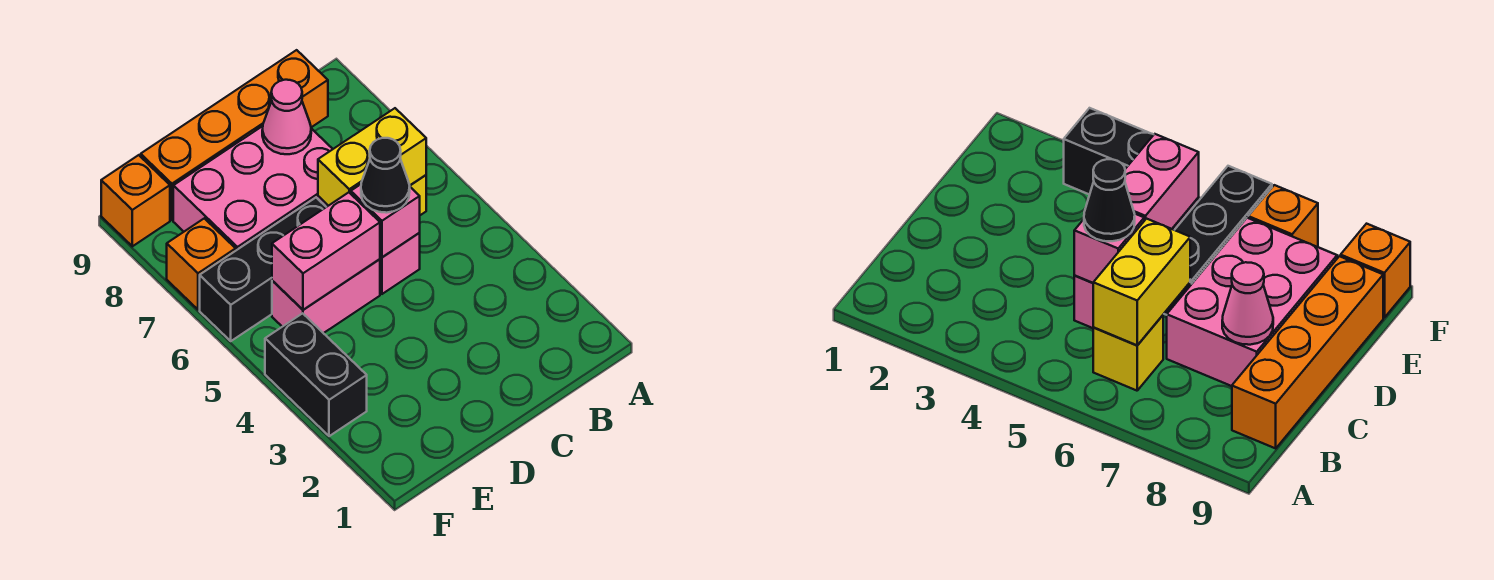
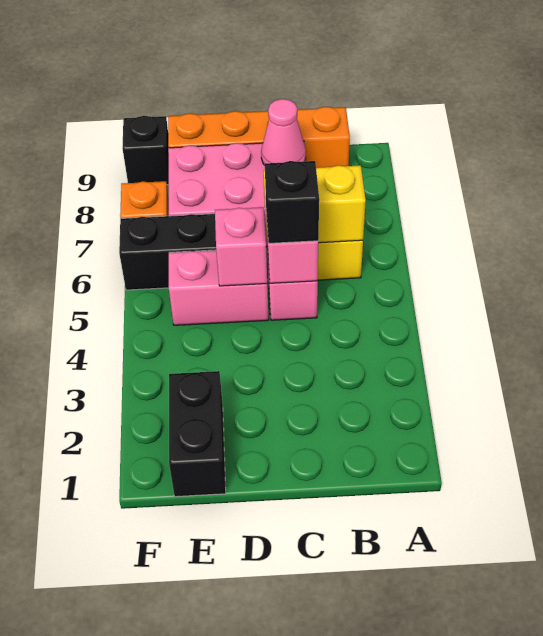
black 1x1 cone [361,138,410,213] -> black 1x1 brick [265,161,319,243]
pink 1x2 brick [272,192,380,310] -> pink 1x1 brick [215,207,267,286]
black 1x2 brick [265,313,367,436] -> black 1x2 brick moved to [169,371,226,497]
orange 1x1 brick [101,155,170,246] -> black 1x1 brick [122,116,169,185]

